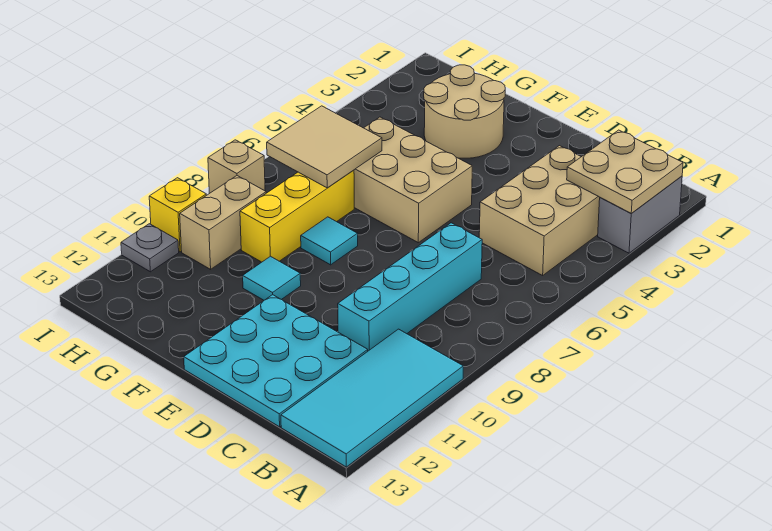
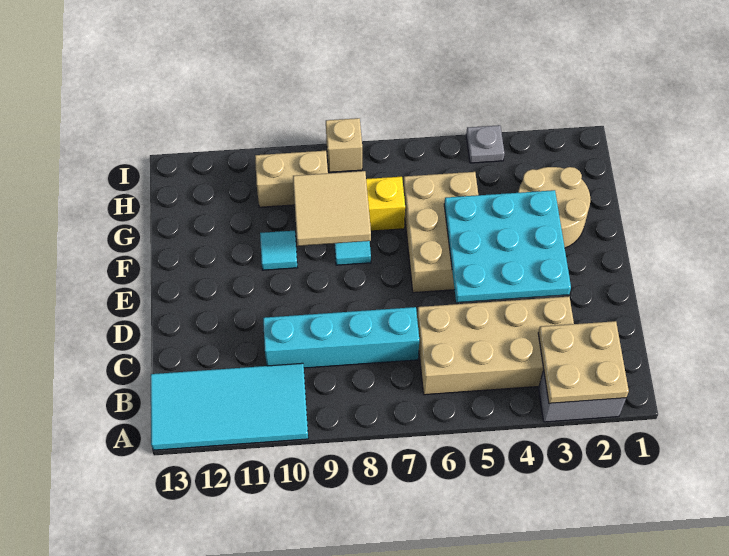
tan 2x3 brick [479,146,600,275] -> tan 2x4 brick [417,296,574,395]
cyan 3x3 plate [184,295,368,427] -> cyan 3x3 plate moved to [444,190,571,302]
tan 2x2 tile [267,106,382,188] -> tan 2x2 tile moved to [293,171,371,246]
yellow 1x1 brick [149,178,206,252] -> none
grey 1x1 plate [121,224,179,272] -> grey 1x1 plate moved to [466,125,504,163]

